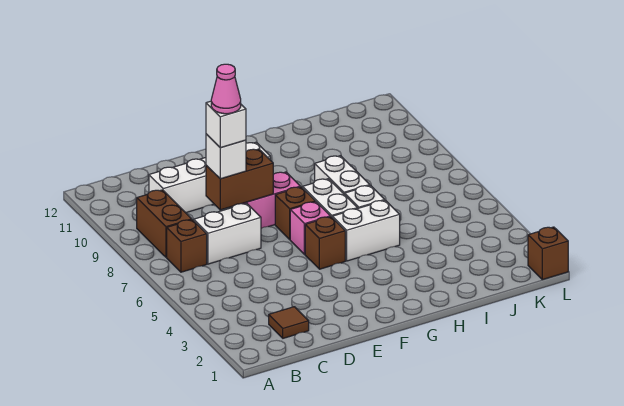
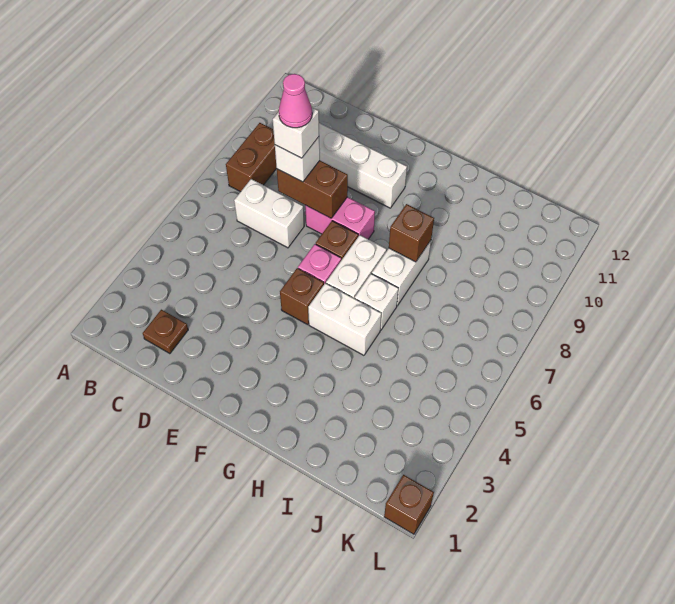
brown 1x1 brick [167,220,207,272] -> brown 1x1 brick moved to [389,204,434,262]
brown 1x1 tile [269,307,309,338] -> brown 1x1 plate [143,310,188,354]

